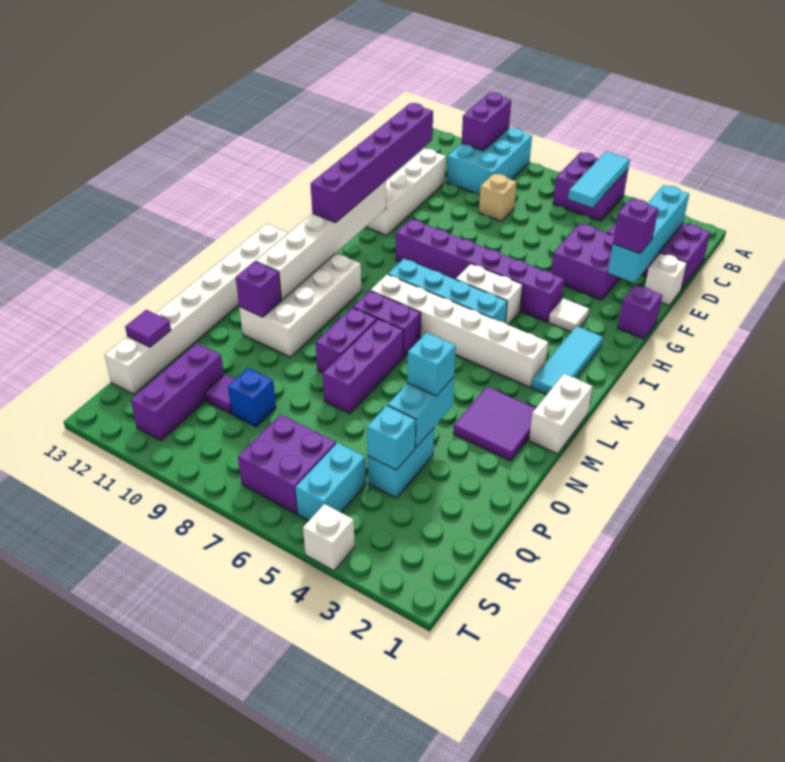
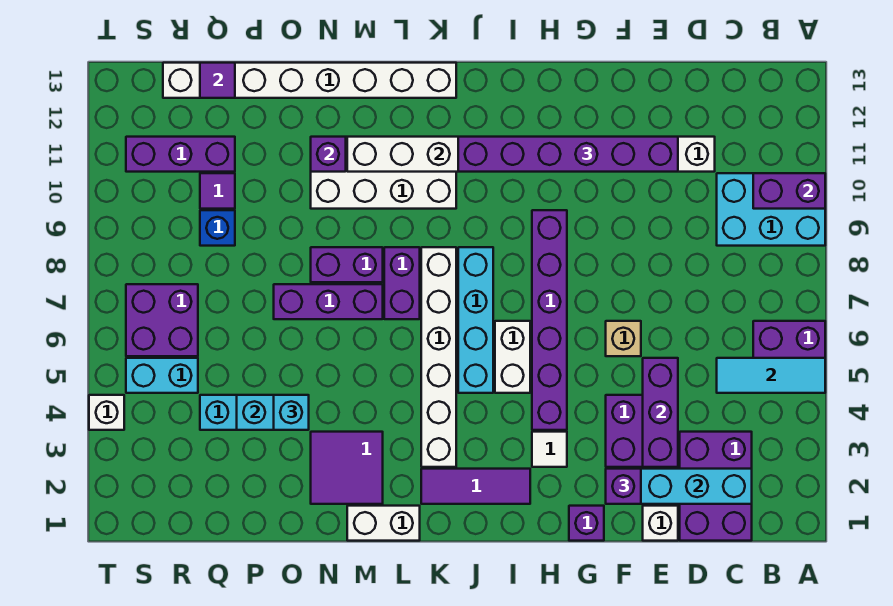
tan 1x1 brick [479,174,517,221] -> tan 1x1 brick moved to [606,321,641,356]
none -> purple 1x3 brick [643,358,678,467]
cyan 1x3 tile [532,326,603,395] -> purple 1x3 tile [421,469,530,504]
cyan 1x1 brick [367,406,416,470] -> none

